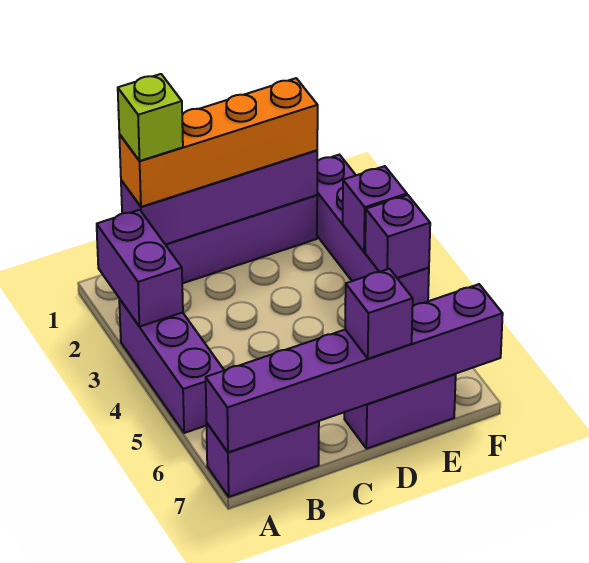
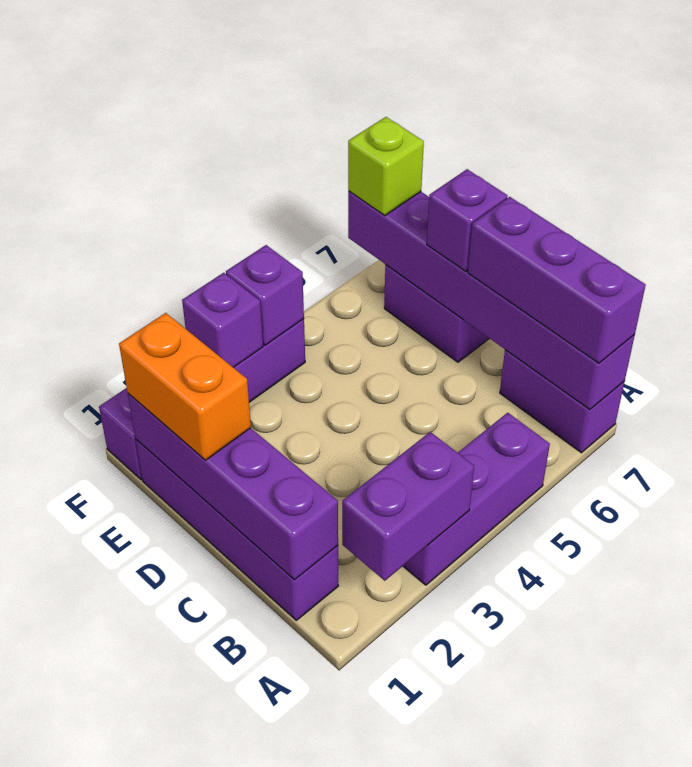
none -> purple 1x3 brick [468,197,646,363]
orange 1x4 brick [119,78,318,207] -> orange 1x2 brick [119,313,251,460]
lime 1x1 brick [118,74,183,161] -> lime 1x1 brick moved to [348,117,424,216]

